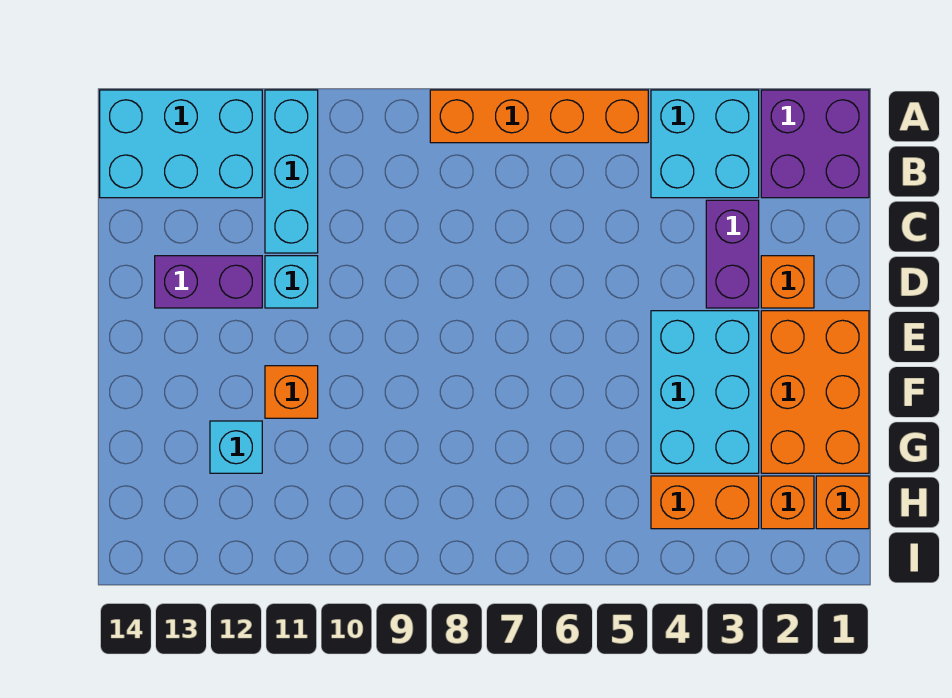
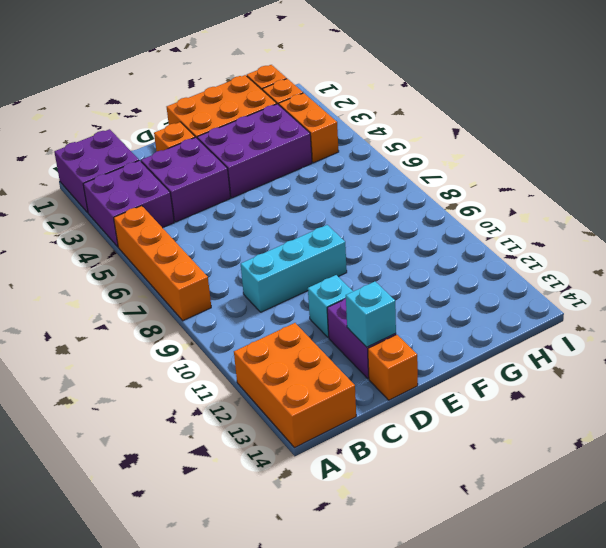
cyan 2x2 brick [651,90,759,198] -> purple 2x2 brick [83,160,174,247]
cyan 1x3 brick [265,90,318,253] -> cyan 1x3 brick moved to [241,225,347,312]
cyan 2x3 brick [100,90,262,198] -> orange 2x3 brick [234,323,356,448]
purple 1x2 brick [706,200,759,308] -> purple 2x2 brick [141,137,231,222]
cyan 2x3 brick [651,311,759,473] -> purple 2x3 brick [197,104,312,198]
orange 1x1 brick [265,366,318,418] -> orange 1x1 brick moved to [368,335,418,400]
cyan 1x1 brick [210,421,262,473] -> cyan 1x1 brick moved to [346,282,396,347]

